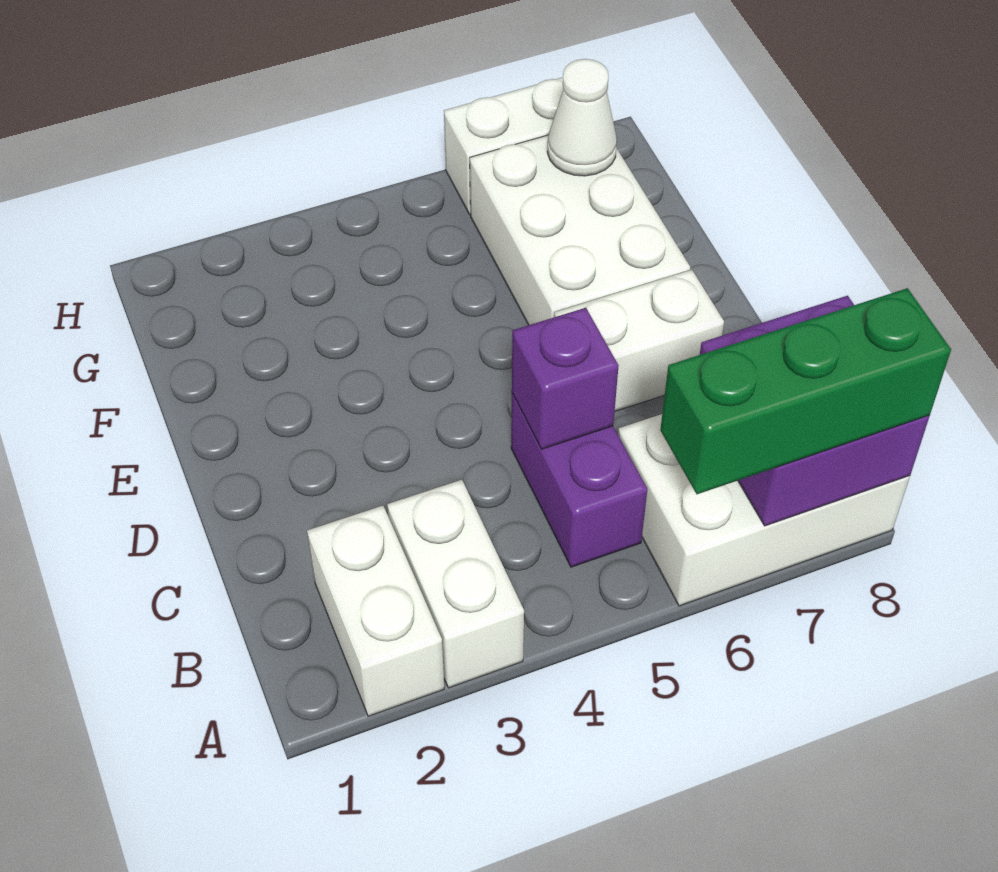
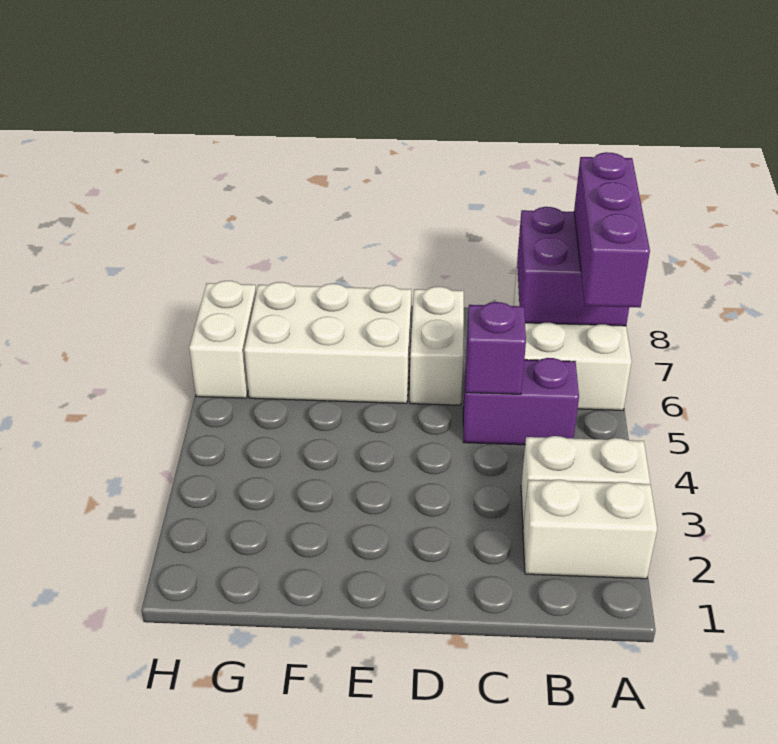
green 1x3 brick [660,288,951,494] -> purple 1x3 brick [574,152,650,308]
white 1x1 cone [547,59,617,176] -> none

